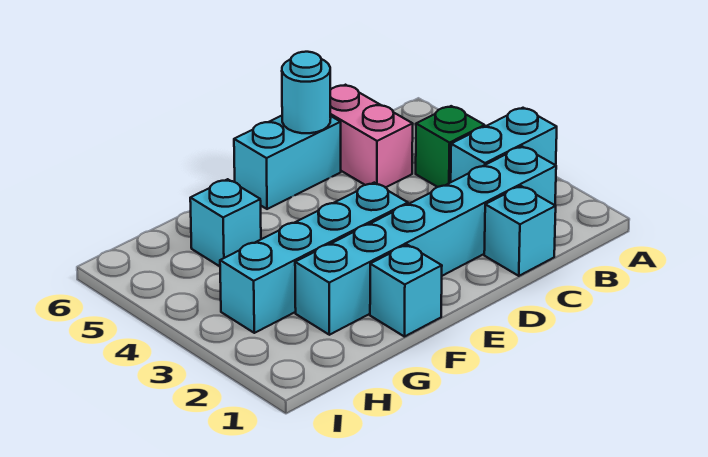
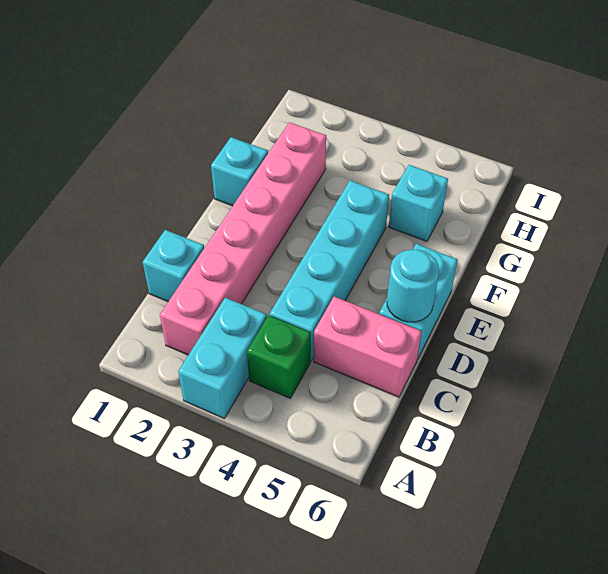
cyan 1x6 brick [295,146,556,335] -> pink 1x6 brick [160,122,326,355]
cyan 1x4 brick [220,183,408,333] -> cyan 1x4 brick moved to [270,181,389,361]

